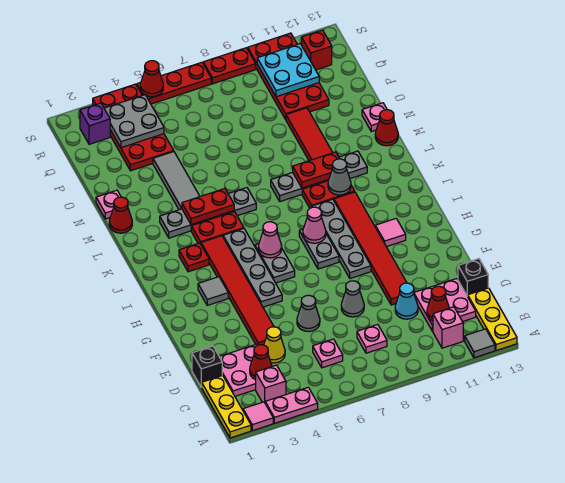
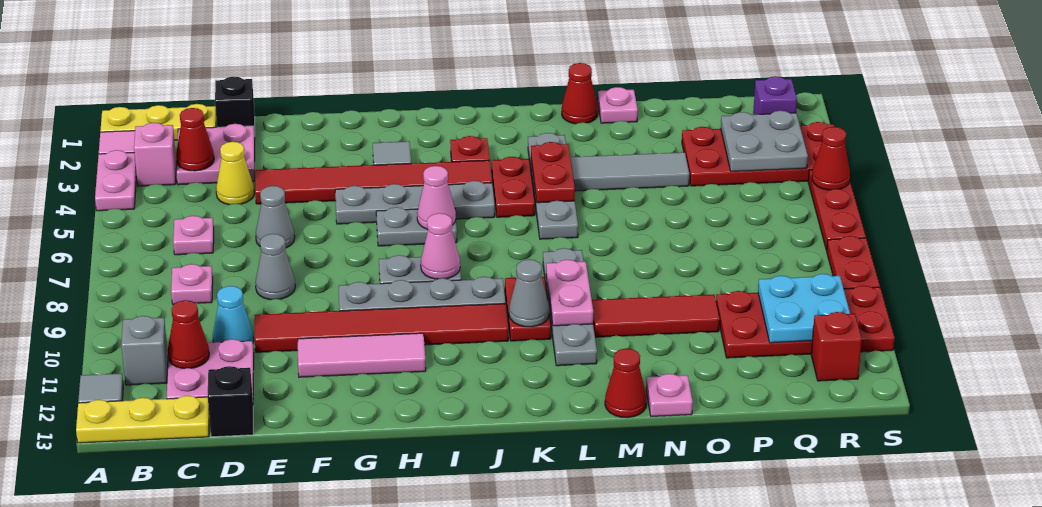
pink 1x1 brick [433,307,463,348] -> grey 1x1 brick [121,316,168,385]
pink 1x1 tile [375,219,406,247] -> pink 1x3 tile [298,333,426,377]
red 1x2 plate [293,152,340,188] -> pink 1x2 plate [546,260,593,326]

